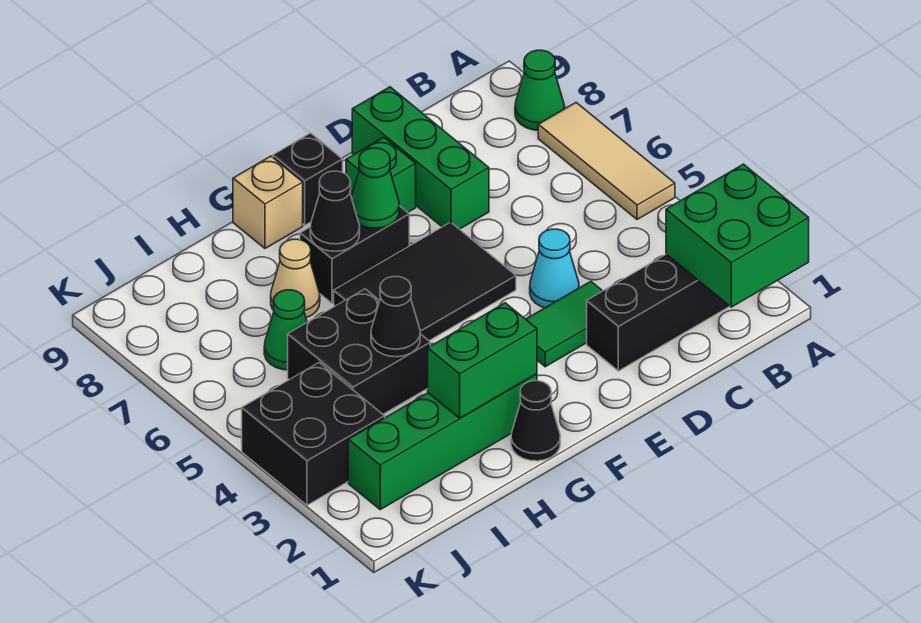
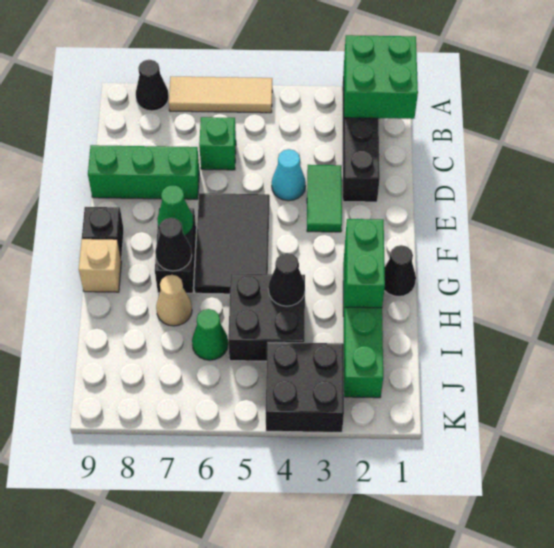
green 1x1 cone [515,50,564,130] -> black 1x1 cone [136,60,169,111]
green 1x1 brick [346,137,416,212] -> green 1x1 brick moved to [199,117,236,170]

